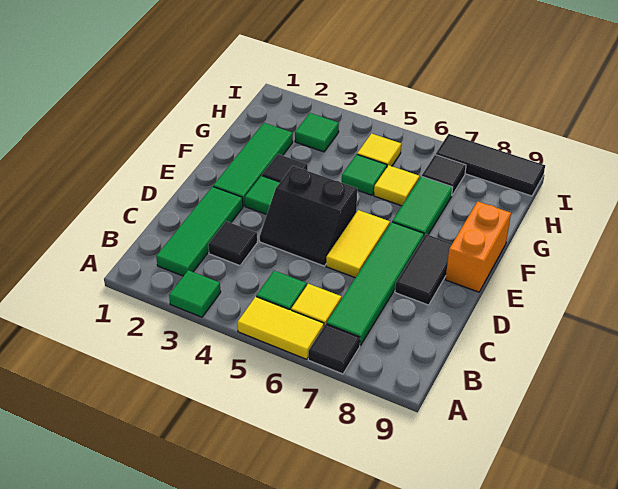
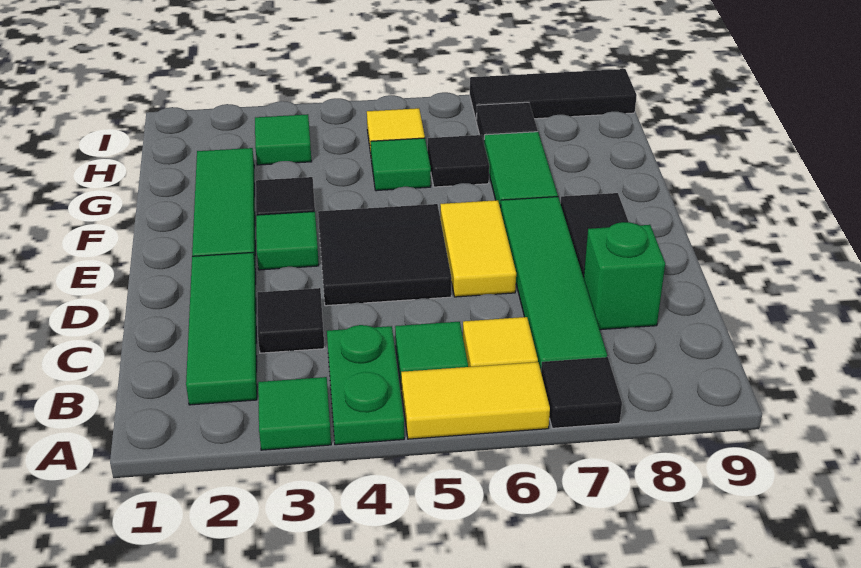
none -> green 1x2 plate [327,325,404,445]
none -> green 1x1 brick [584,222,665,330]
black 2x2 slope [260,166,357,266] -> black 2x2 tile [318,204,452,306]
orange 1x2 brick [445,201,511,292] -> none
yellow 1x1 tile [374,165,419,206] -> black 1x1 tile [428,135,489,187]

